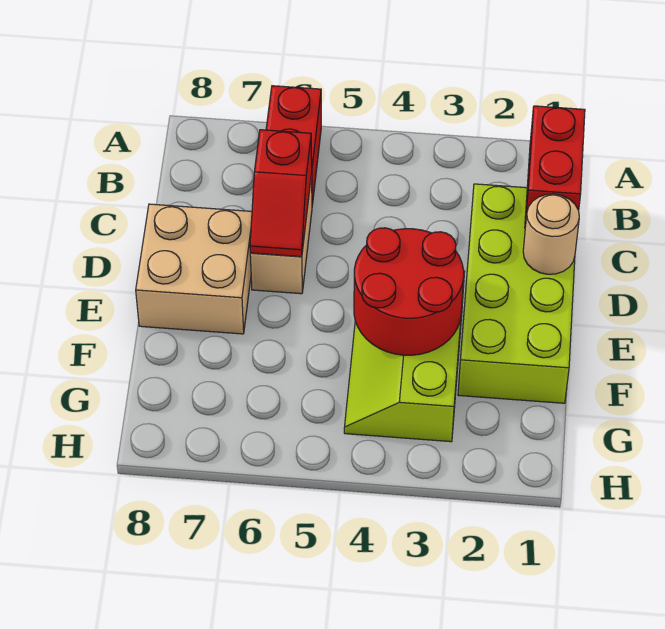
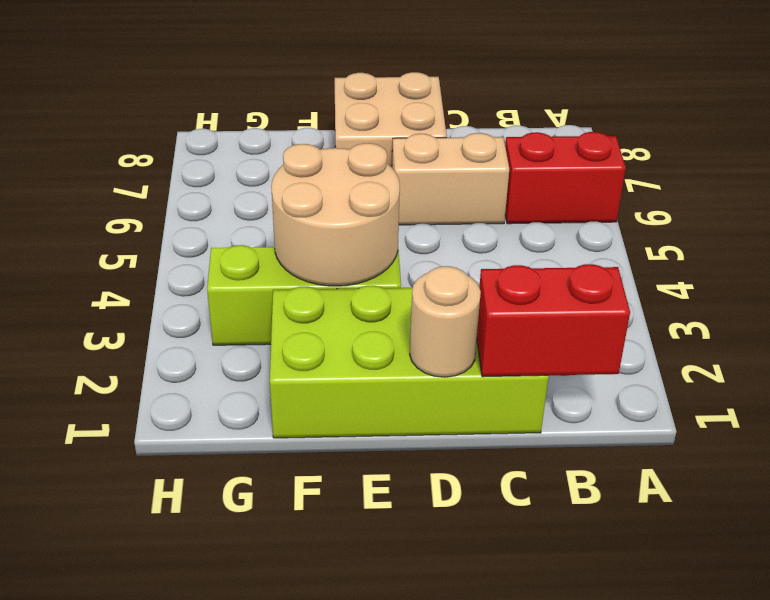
red 1x2 slope [250,130,312,257] -> none
red 2x2 round brick [354,228,464,355] -> tan 2x2 round brick [271,143,400,286]

